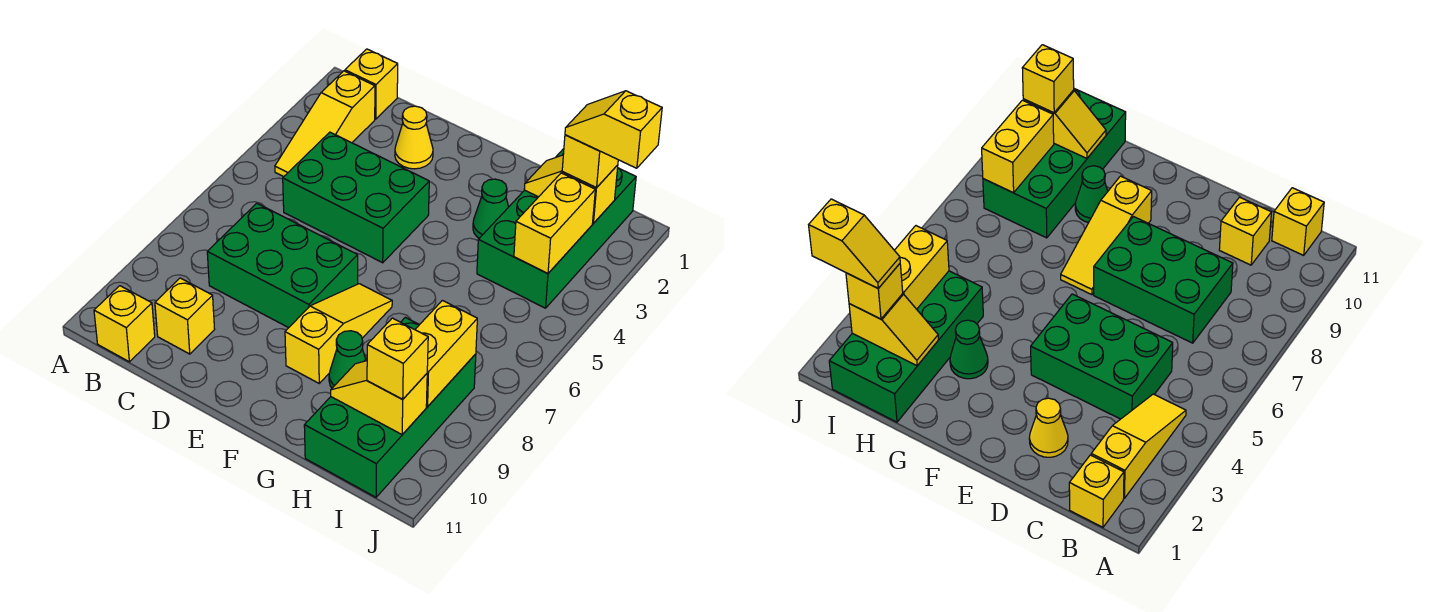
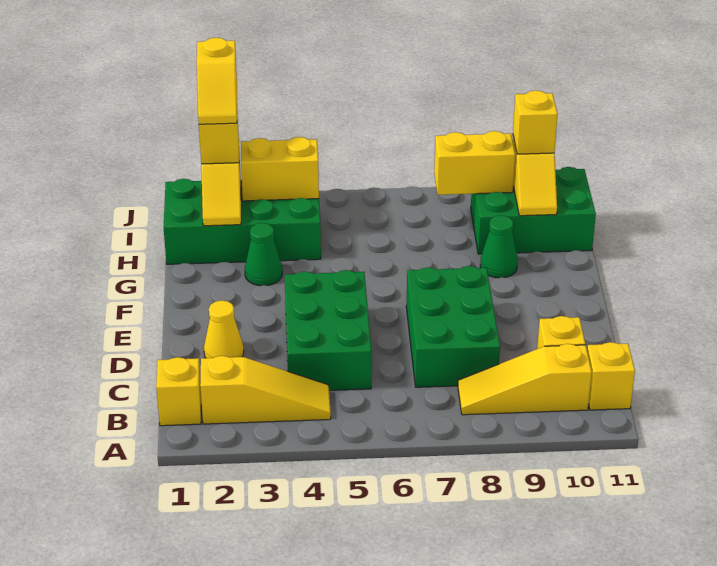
yellow 1x3 slope [285,284,392,383] -> yellow 1x3 slope moved to [458,344,592,415]
green 2x4 brick [304,317,476,497] -> green 2x3 brick [471,167,596,254]

